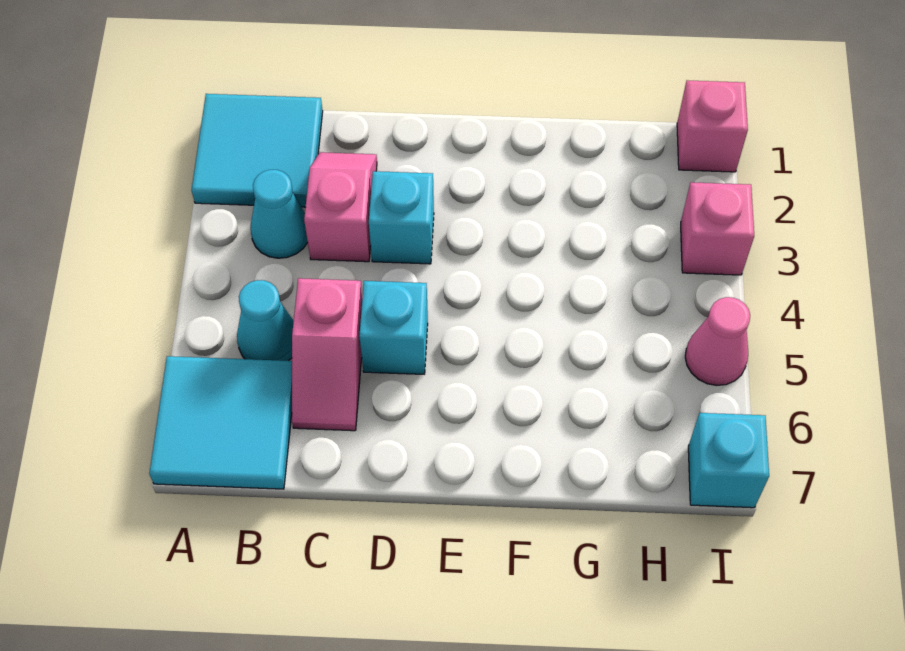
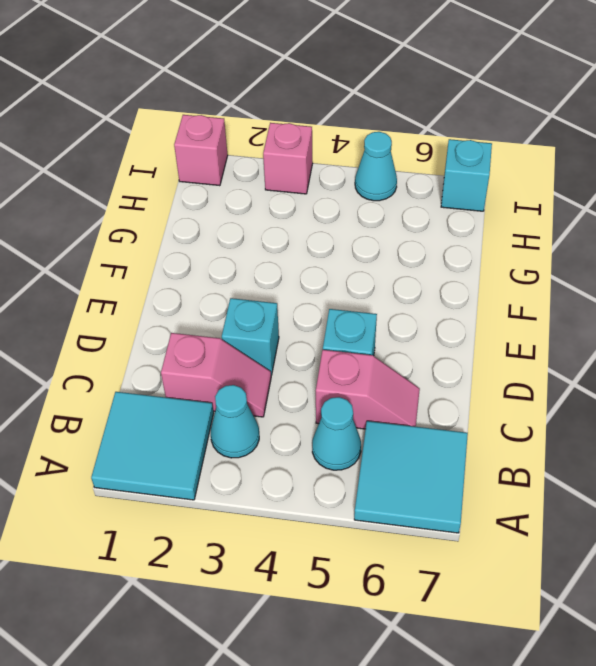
pink 1x2 slope [304,152,377,262] -> pink 1x2 slope turned to [161,333,271,417]
pink 1x1 cone [685,297,750,385] -> cyan 1x1 cone [355,132,397,201]

